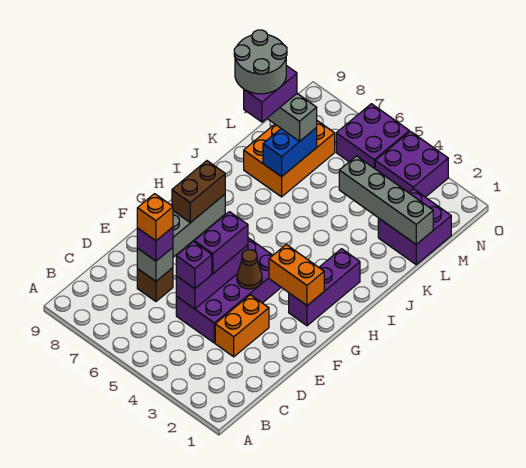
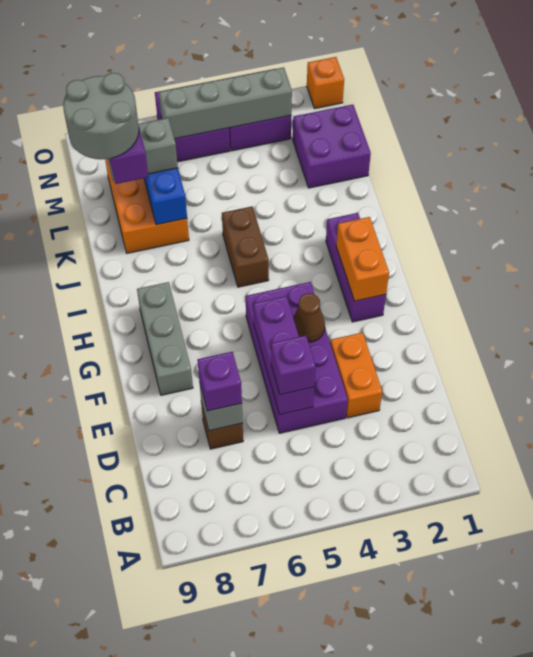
orange 1x1 brick [137,194,173,241] -> orange 1x1 brick moved to [307,57,344,109]
purple 1x2 brick [194,212,248,274] -> none
orange 1x2 brick [269,245,324,305] -> orange 1x2 brick turned to [336,217,389,301]
brown 1x2 brick [172,161,225,223] -> brown 1x2 brick moved to [222,207,269,287]
grey 1x4 brick [339,156,433,244] -> grey 1x4 brick moved to [159,67,292,139]

